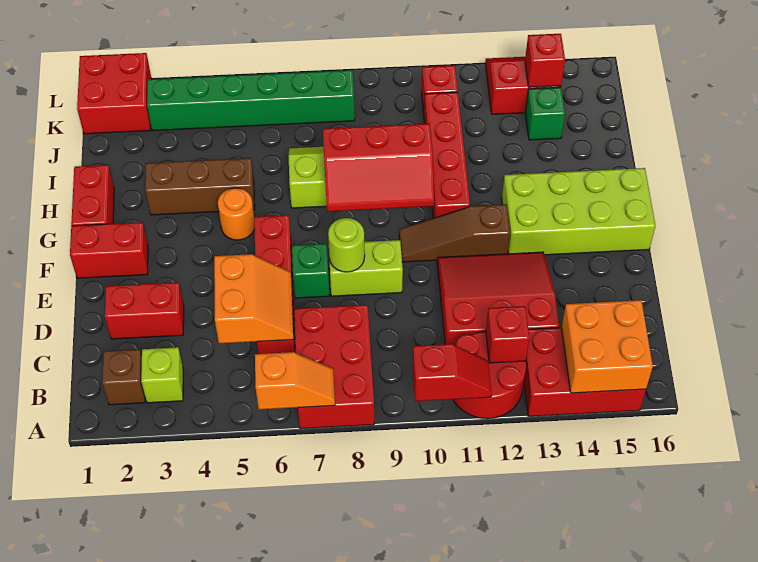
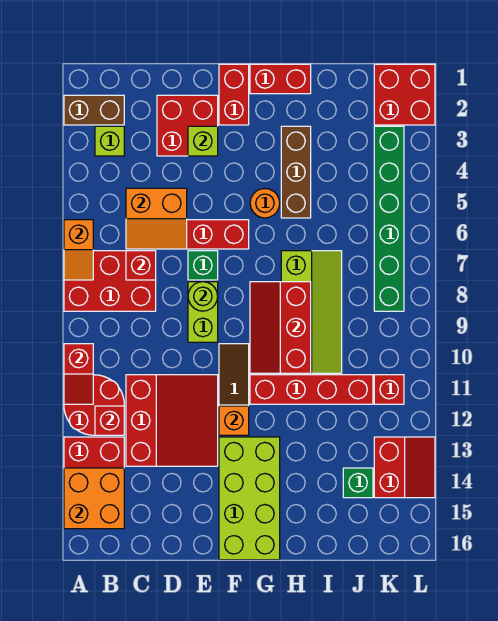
brown 1x1 brick [102,349,145,405] -> brown 1x2 brick [64,95,124,125]
red 1x2 brick [105,282,184,339] -> red 2x2 brick [157,95,218,156]
none -> lime 1x1 brick [188,126,218,156]
none -> orange 1x1 brick [219,406,249,435]
red 1x1 brick [525,34,565,87] -> red 1x1 brick moved to [126,251,156,280]

